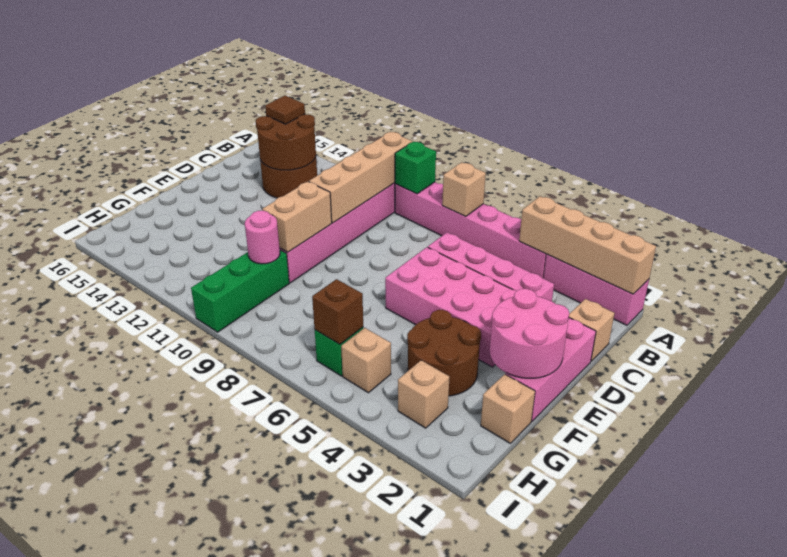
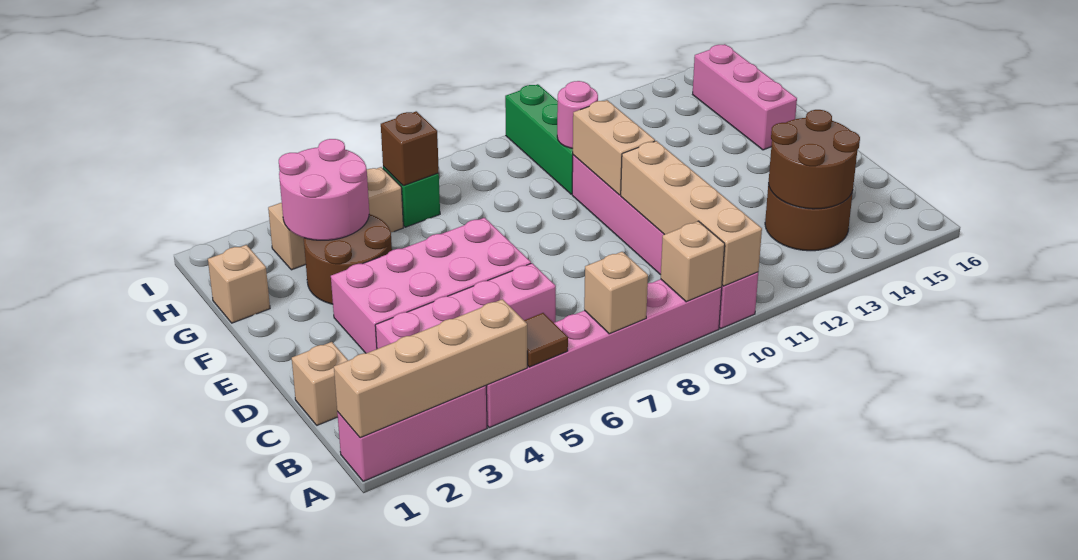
green 1x1 brick [395,142,436,194] -> tan 1x1 brick [661,221,725,302]
brown 1x1 tile [265,96,305,124] -> brown 1x1 tile moved to [524,313,568,367]
pink 1x3 brick [506,318,596,421] -> pink 1x3 brick moved to [693,44,797,150]
pink 2x2 round brick [490,289,569,378] -> pink 2x2 round brick moved to [279,139,369,240]

